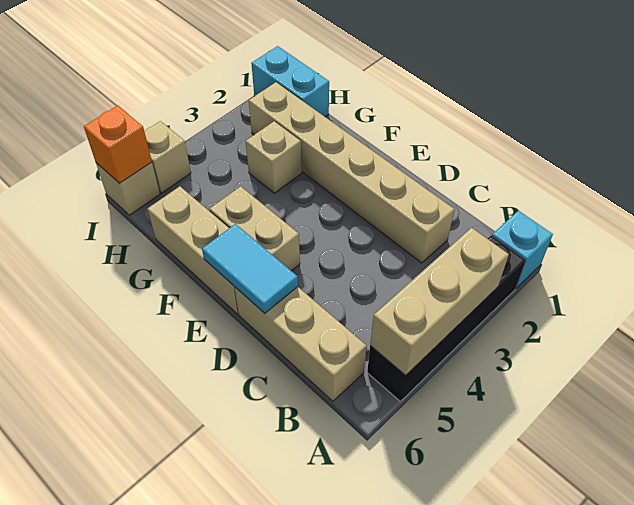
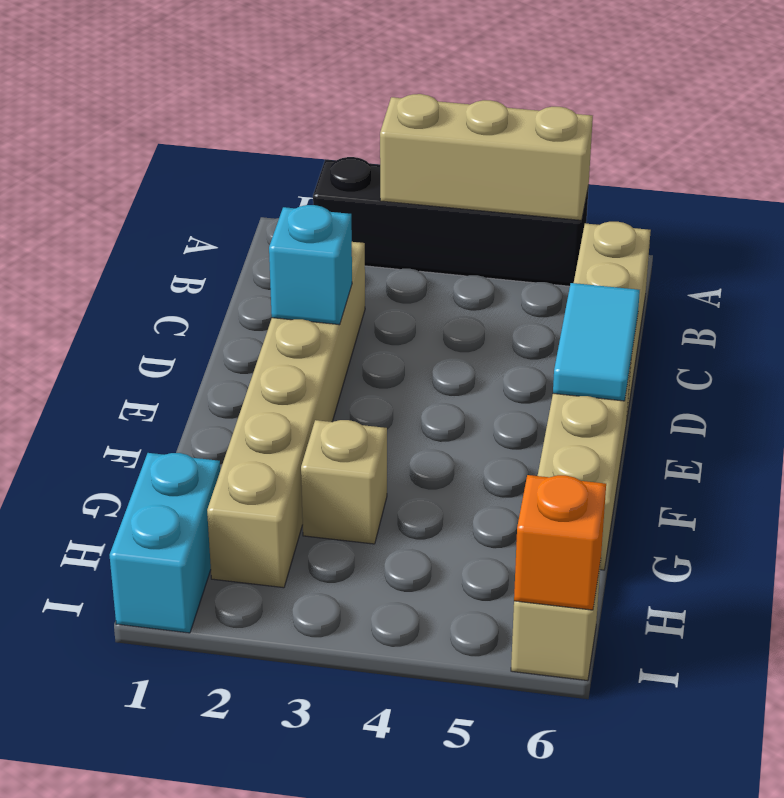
cyan 1x1 brick [492,211,553,288] -> cyan 1x1 brick moved to [269,205,352,325]
tan 1x2 brick [210,186,300,271] -> none
tan 1x1 brick [144,121,191,193] -> none

